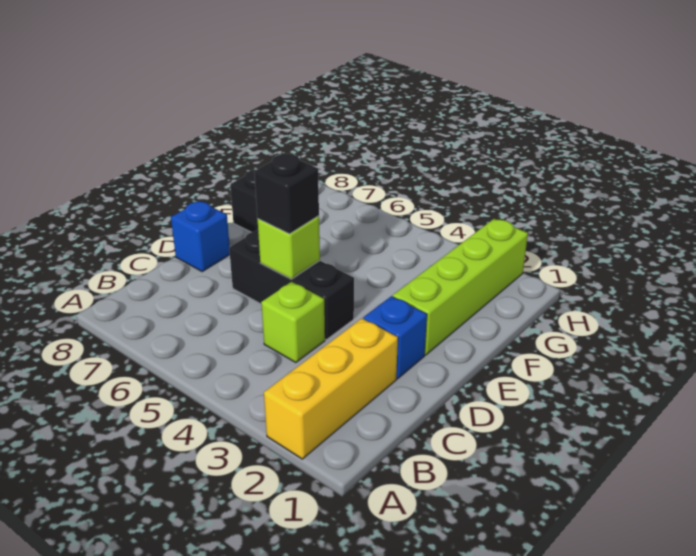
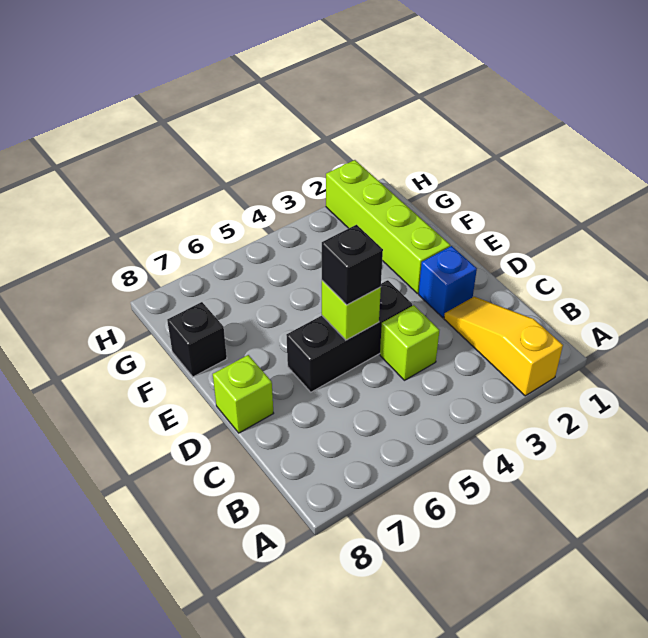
yellow 1x3 brick [264,319,398,459] -> yellow 1x3 slope [444,297,563,396]
blue 1x1 brick [171,201,230,271] -> lime 1x1 brick [213,355,274,433]

